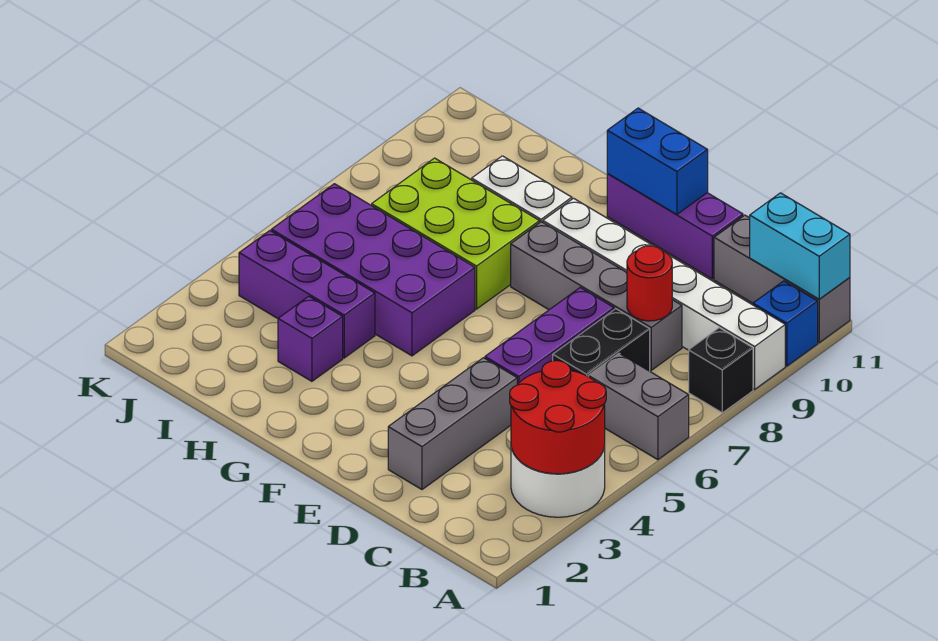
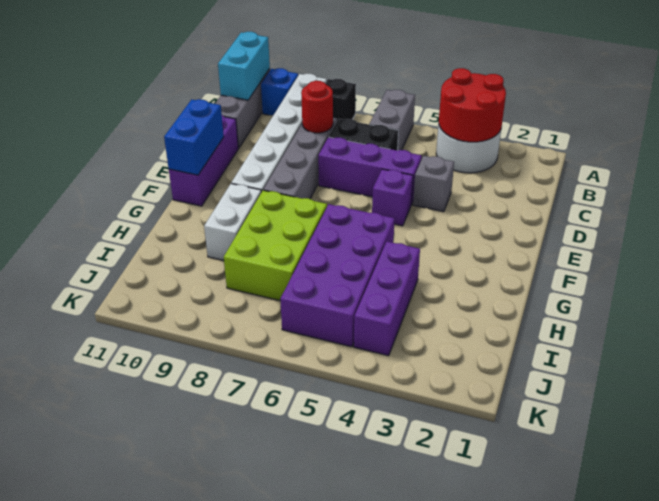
grey 1x3 brick [388,358,517,489] -> grey 1x1 brick [413,156,454,212]
purple 1x1 brick [278,296,343,381] -> purple 1x1 brick moved to [372,169,413,226]

